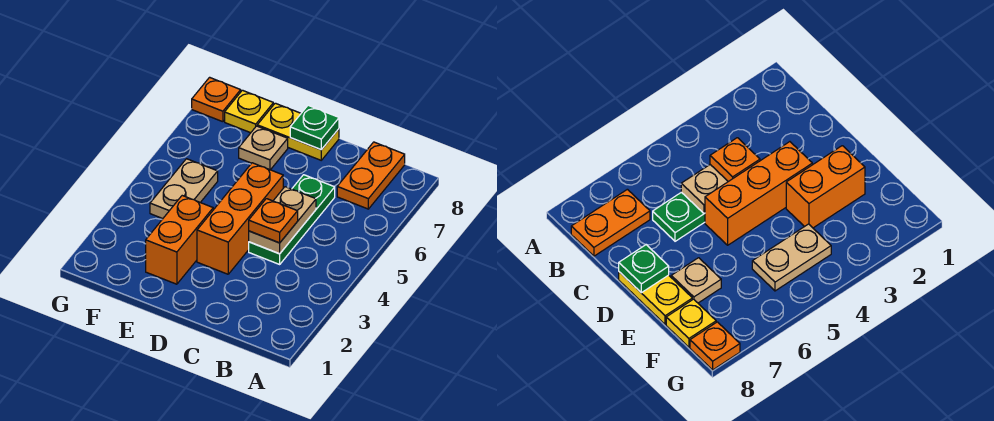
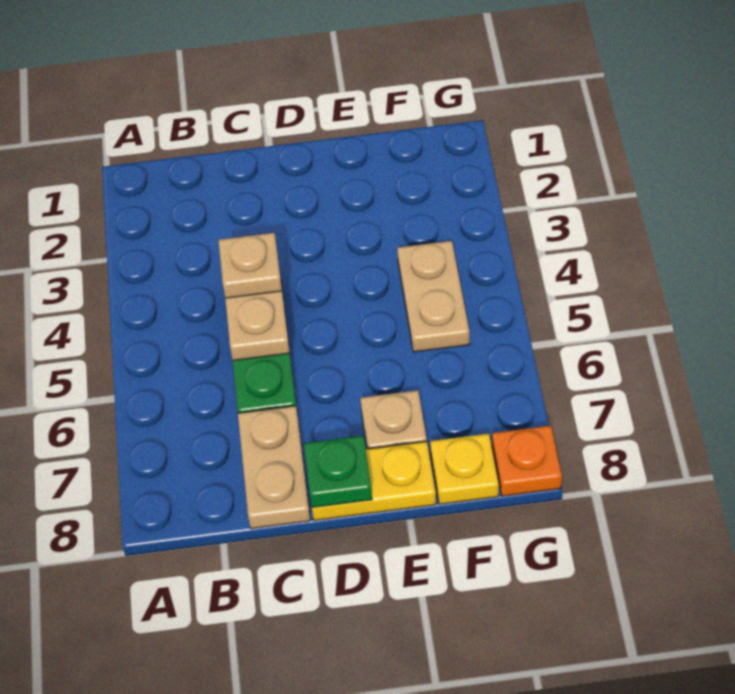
orange 1x2 plate [337,142,405,209] -> none
orange 1x1 plate [249,199,298,243] -> tan 1x1 plate [218,233,282,298]
none -> tan 1x2 plate [238,406,310,529]
orange 1x3 brick [197,163,283,274] -> none
orange 1x2 brick [146,196,213,284] -> none

